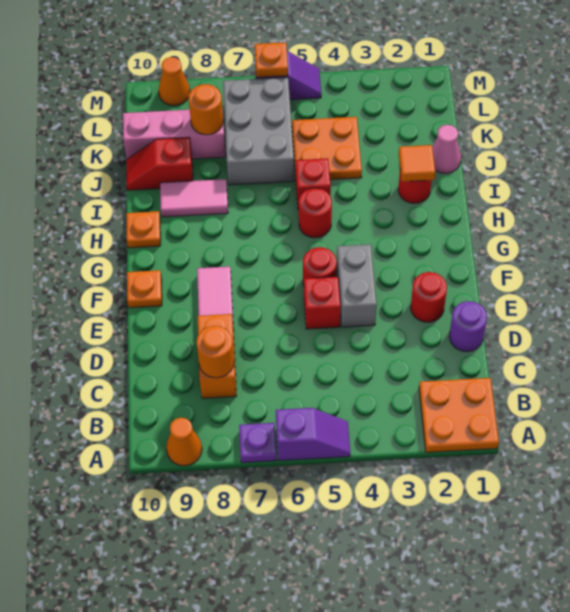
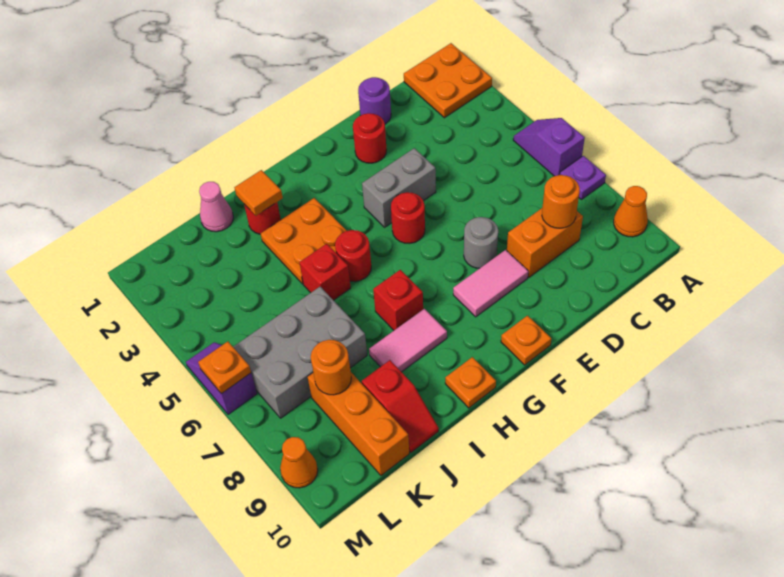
red 1x1 brick [304,277,340,329] -> red 1x1 brick moved to [373,270,423,330]
none -> grey 1x1 round brick [464,217,498,268]
pink 1x2 tile [160,179,228,217] -> pink 1x2 tile turned to [369,309,447,372]
orange 2x2 plate [292,117,362,180] -> orange 2x2 plate moved to [261,198,347,284]
pink 1x3 brick [123,108,226,159] -> orange 1x3 brick [308,373,409,476]

